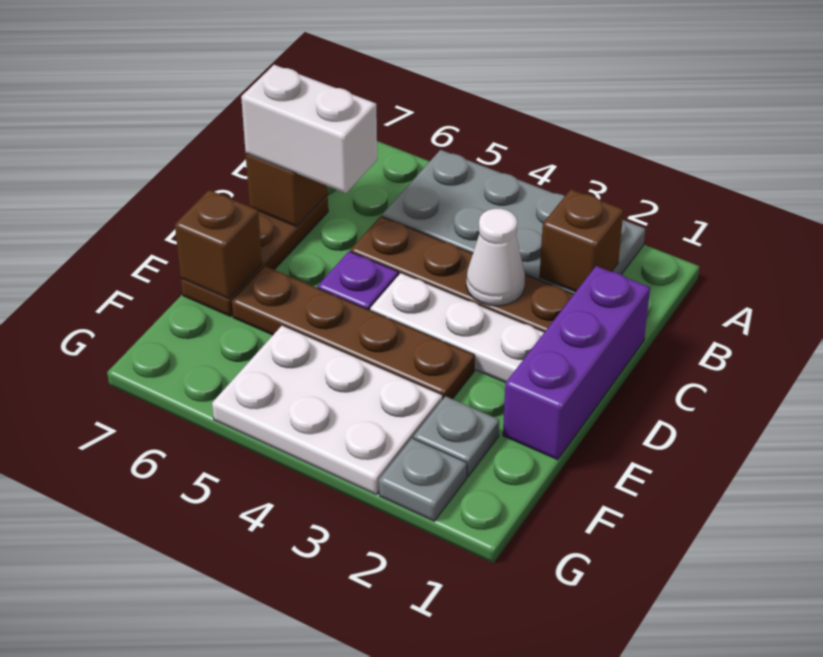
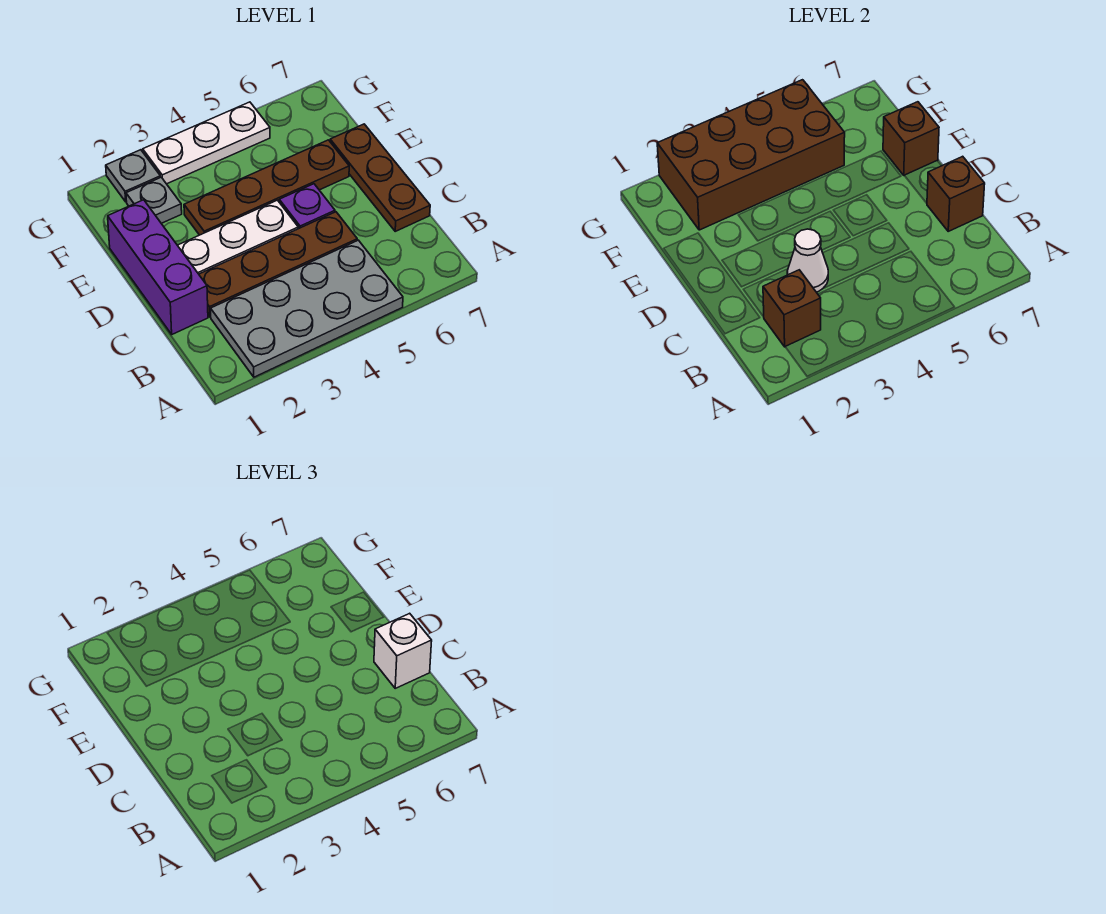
white 1x2 brick [241,65,377,193] -> white 1x1 brick [374,613,432,688]
none -> brown 2x4 brick [657,80,845,230]
white 2x3 plate [212,325,443,495] -> white 1x3 plate [143,102,270,184]

